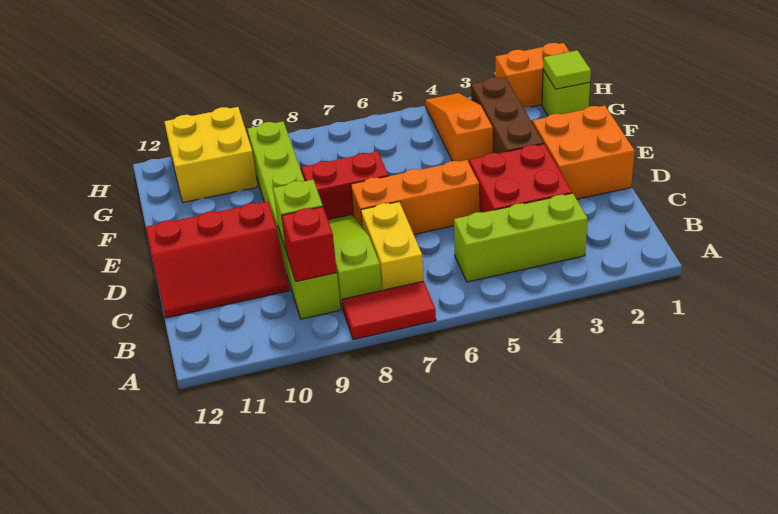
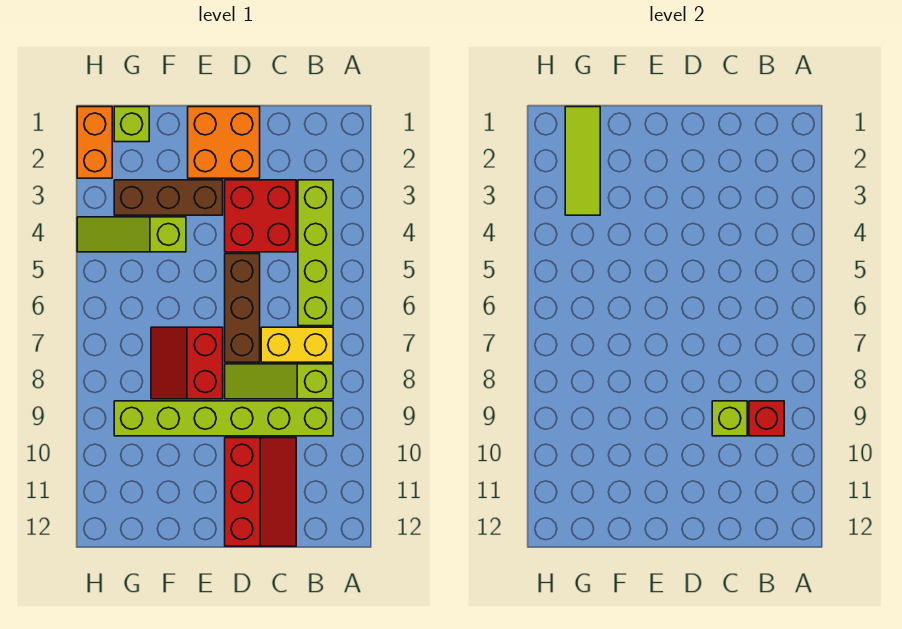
red 1x2 tile [342,281,436,340] -> none
lime 1x3 brick [454,193,588,282] -> lime 1x4 brick [298,180,333,326]
orange 1x3 brick [351,160,479,234] -> brown 1x3 brick [225,254,260,362]
orange 1x3 slope [425,93,493,162] -> lime 1x3 slope [77,217,186,252]
lime 1x1 tile [543,50,591,89] -> lime 1x3 tile [565,107,600,215]
yellow 2x2 brick [164,107,258,203] -> none

